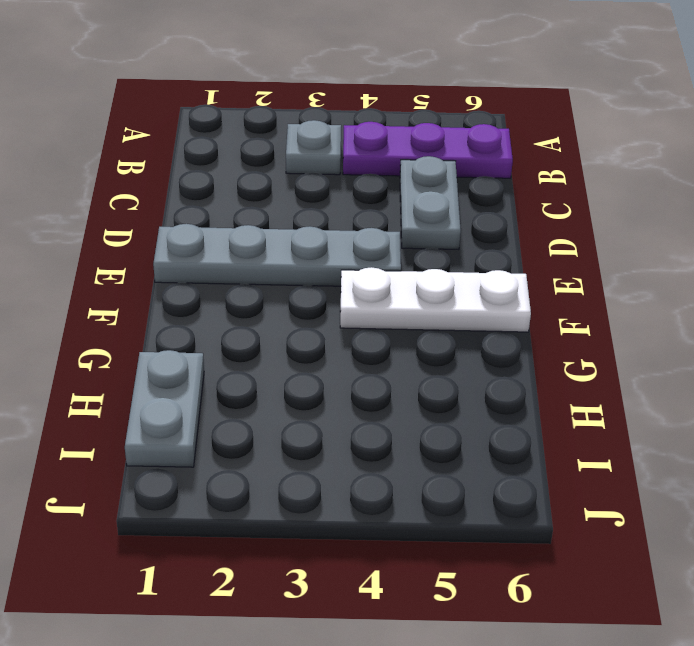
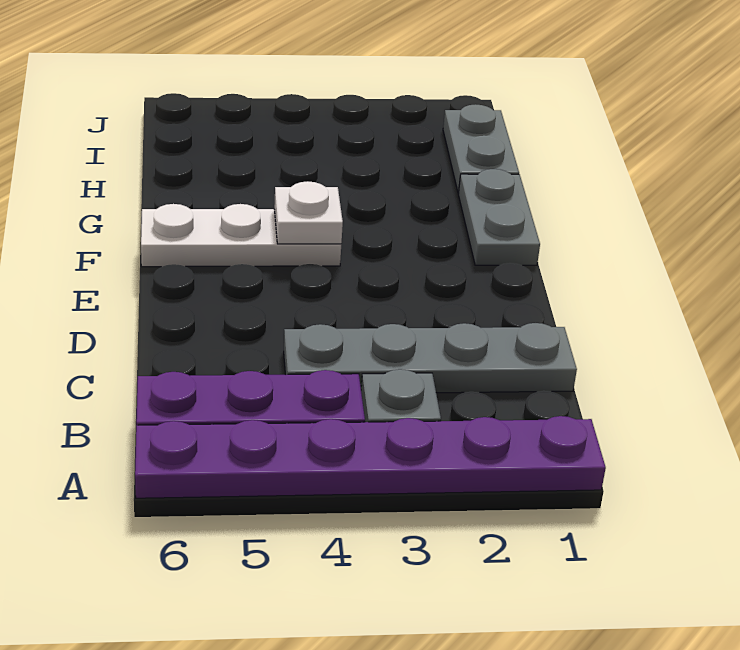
none -> purple 1x6 plate [135,416,606,498]
grey 1x2 plate [400,156,461,249] -> grey 1x2 plate moved to [458,169,540,265]
grey 1x4 plate [153,224,401,286] -> grey 1x4 plate moved to [284,323,577,393]
none -> white 1x1 plate [274,181,343,244]

